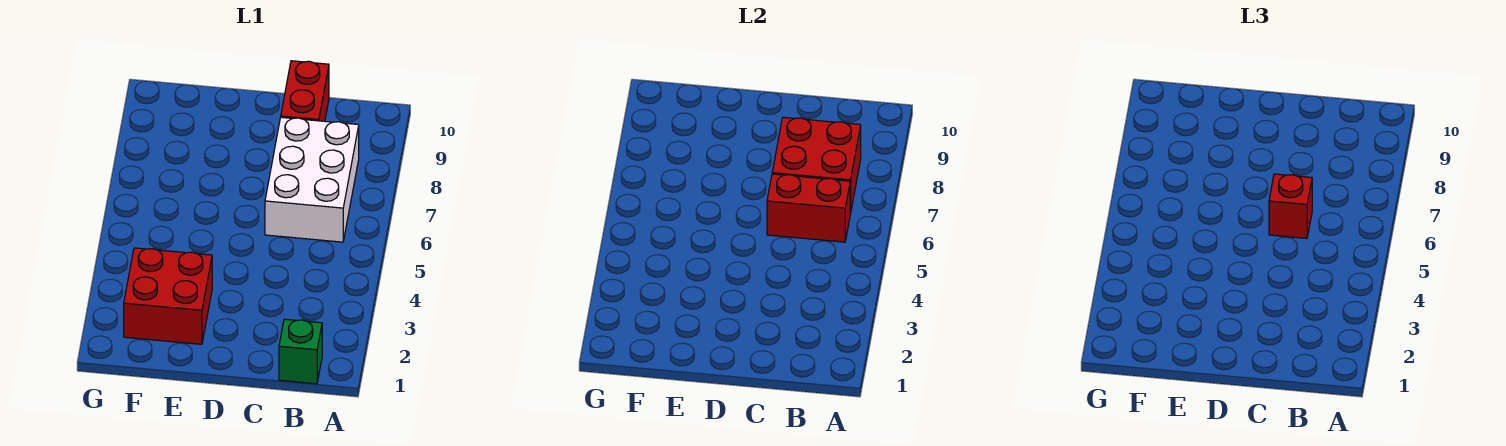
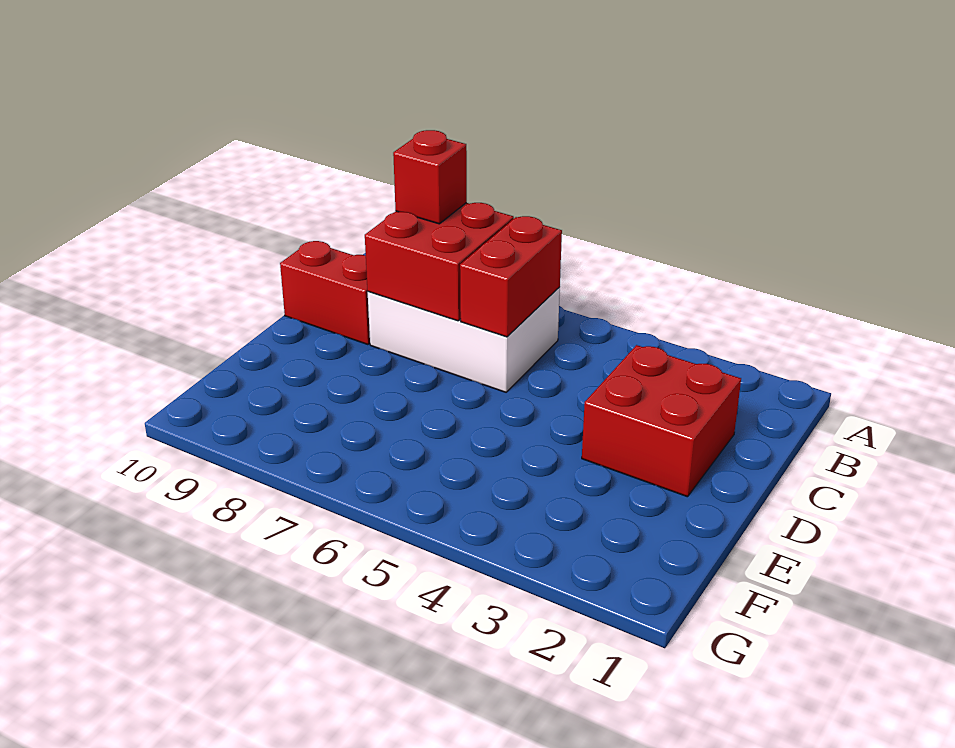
green 1x1 brick [279,319,322,384] -> none
red 1x1 brick [1269,174,1312,238] -> red 1x1 brick moved to [393,130,467,224]
red 2x2 brick [124,248,212,344] -> red 2x2 brick moved to [582,345,741,497]

